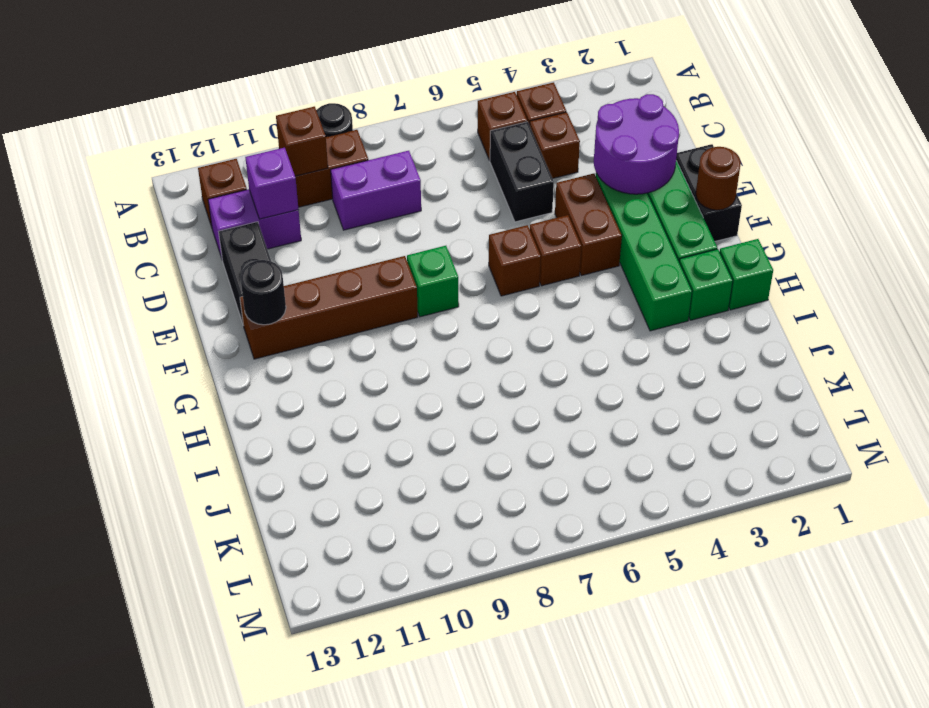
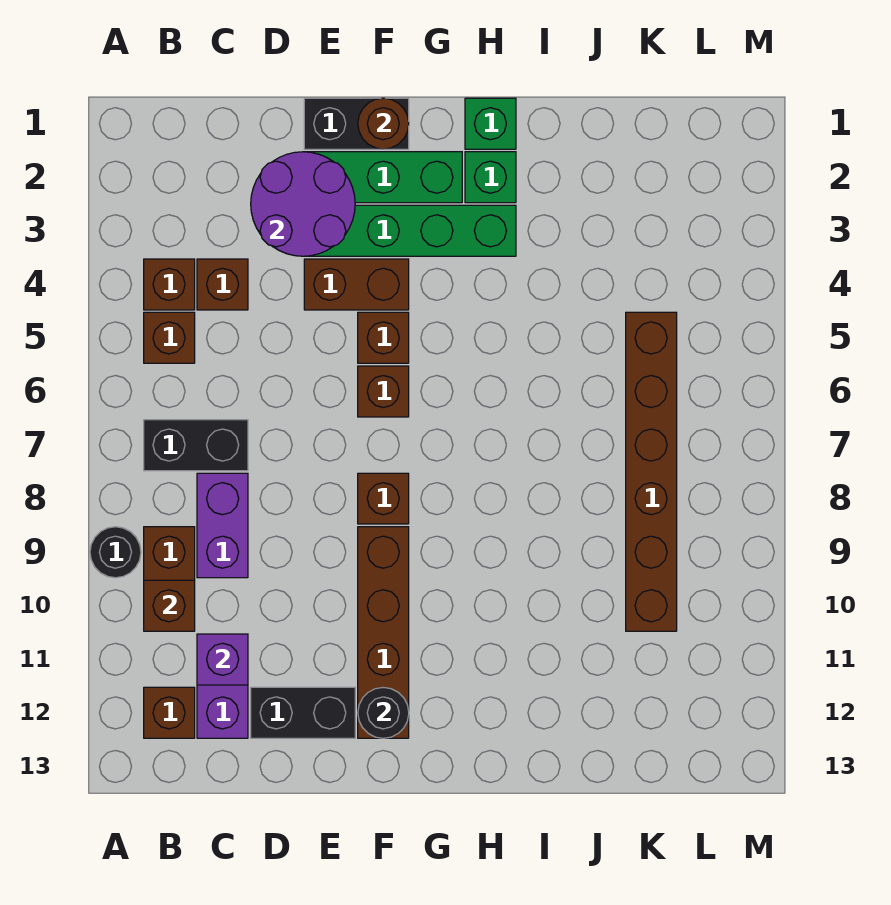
black 1x2 brick [490,122,554,222] -> black 1x2 brick moved to [144,420,248,471]
green 1x1 brick [407,246,459,317] -> brown 1x1 brick [358,473,409,524]
none -> brown 1x6 brick [626,312,677,631]

